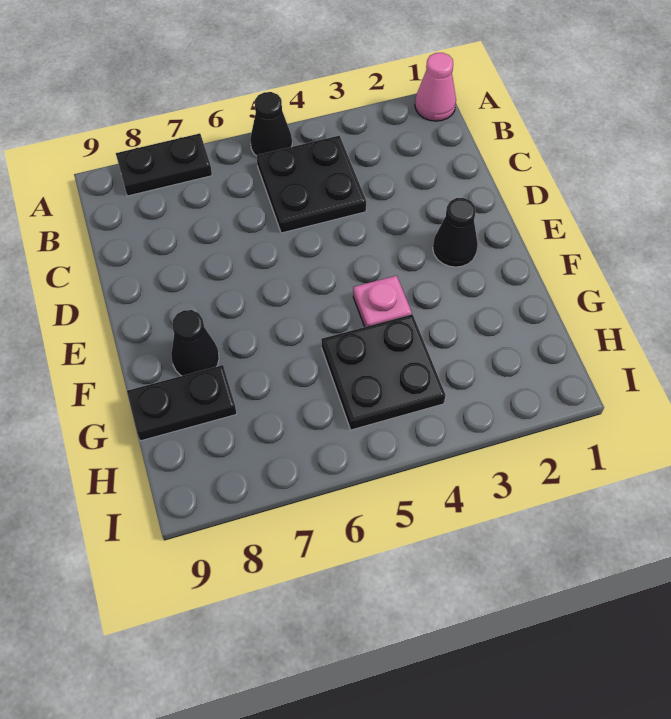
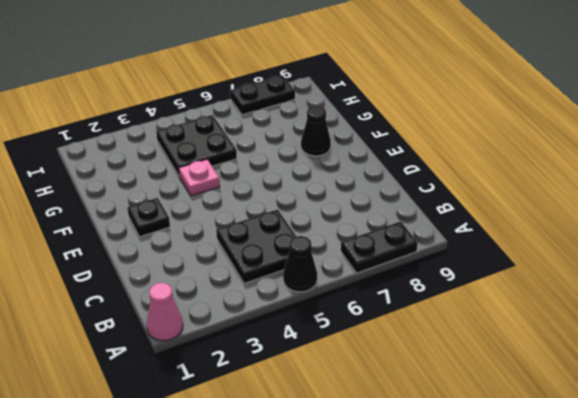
black 1x1 cone [433,198,478,267] -> black 1x1 plate [127,198,170,237]
black 1x2 plate [127,365,237,441] -> black 1x2 plate moved to [230,75,295,115]

